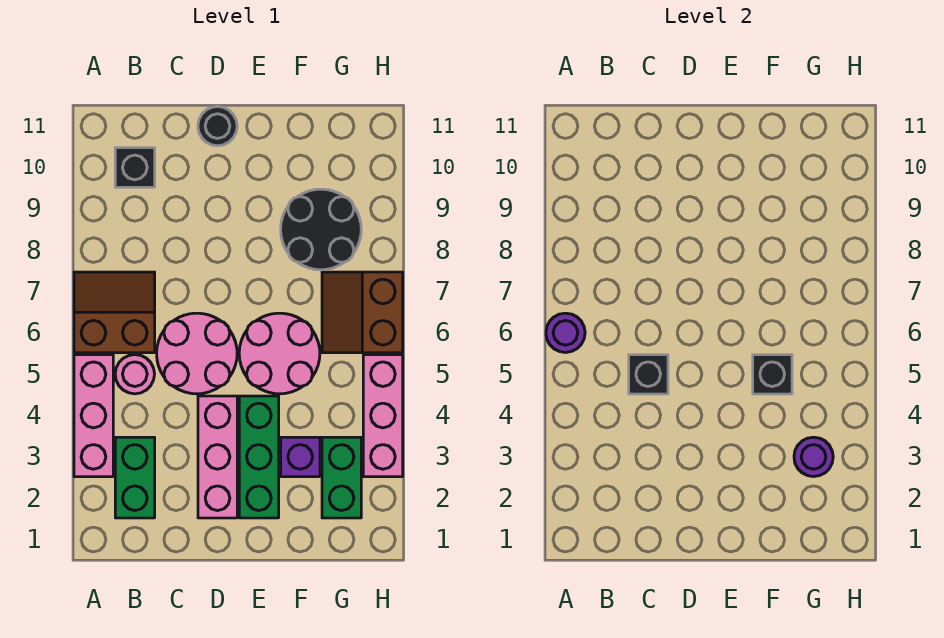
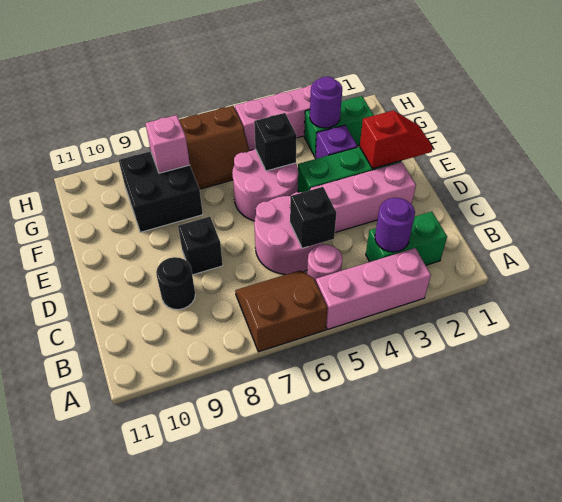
brown 2x2 slope [74,272,155,353] -> brown 2x2 slope turned to [235,270,328,352]
purple 1x1 round brick [546,313,585,353] -> purple 1x1 round brick moved to [375,198,415,252]
black 1x1 brick [115,148,155,187] -> black 1x1 brick moved to [178,217,223,275]
black 1x1 round brick [198,107,237,146] -> black 1x1 round brick moved to [156,257,195,310]
none -> red 1x2 slope [360,110,433,169]
black 2x2 round brick [281,189,361,270] -> black 2x2 brick [119,151,203,232]
none -> pink 1x1 brick [145,115,190,173]

